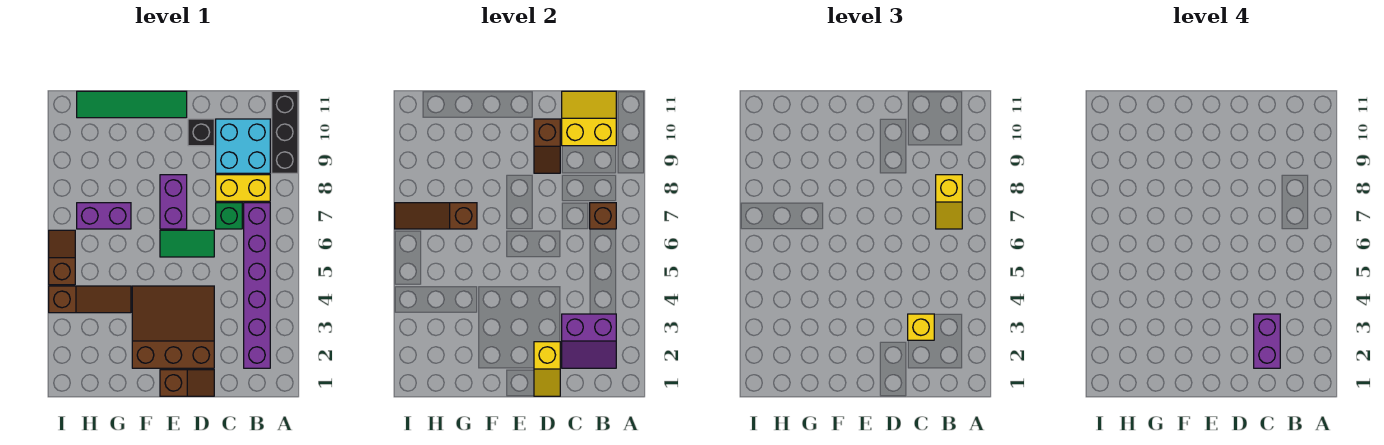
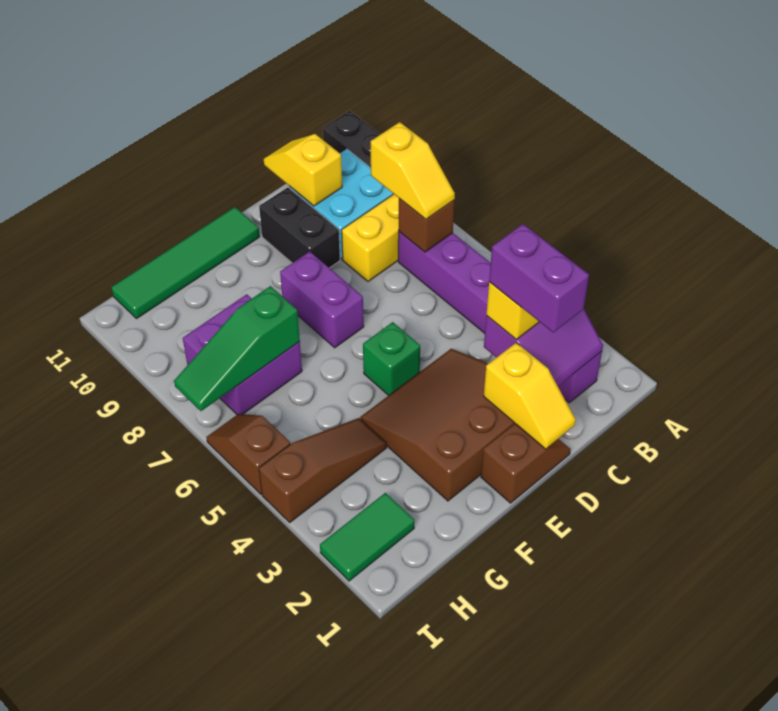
yellow 2x2 slope [562,91,616,146] -> yellow 1x2 slope [264,134,342,206]
green 1x1 brick [216,203,242,229] -> green 1x1 brick moved to [363,322,420,396]
green 1x2 tile [160,230,214,257] -> green 1x2 tile moved to [320,493,414,581]
brown 1x2 slope [534,119,560,173] -> none
black 1x1 brick [188,119,214,146] -> black 1x2 brick [259,187,340,268]
purple 1x2 brick [77,203,131,229] -> purple 2x2 brick [183,294,302,414]
brown 1x3 slope [395,203,477,229] -> green 1x3 slope [174,286,300,411]

